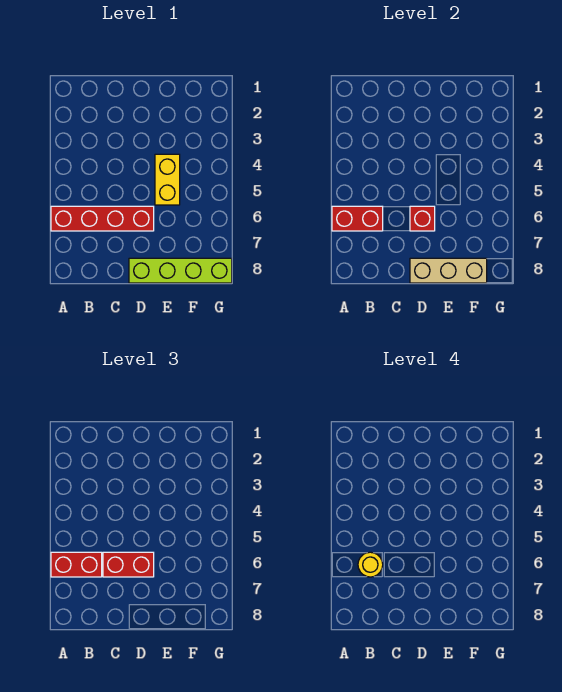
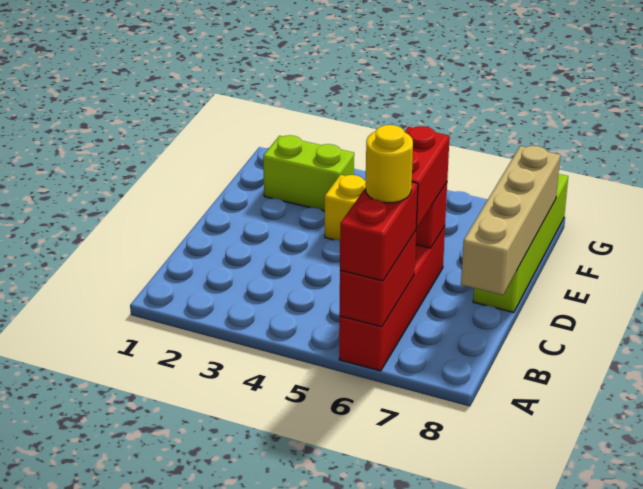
tan 1x3 brick [410,258,487,283] -> tan 1x4 brick [461,146,560,295]
none -> lime 1x2 brick [263,135,354,211]

